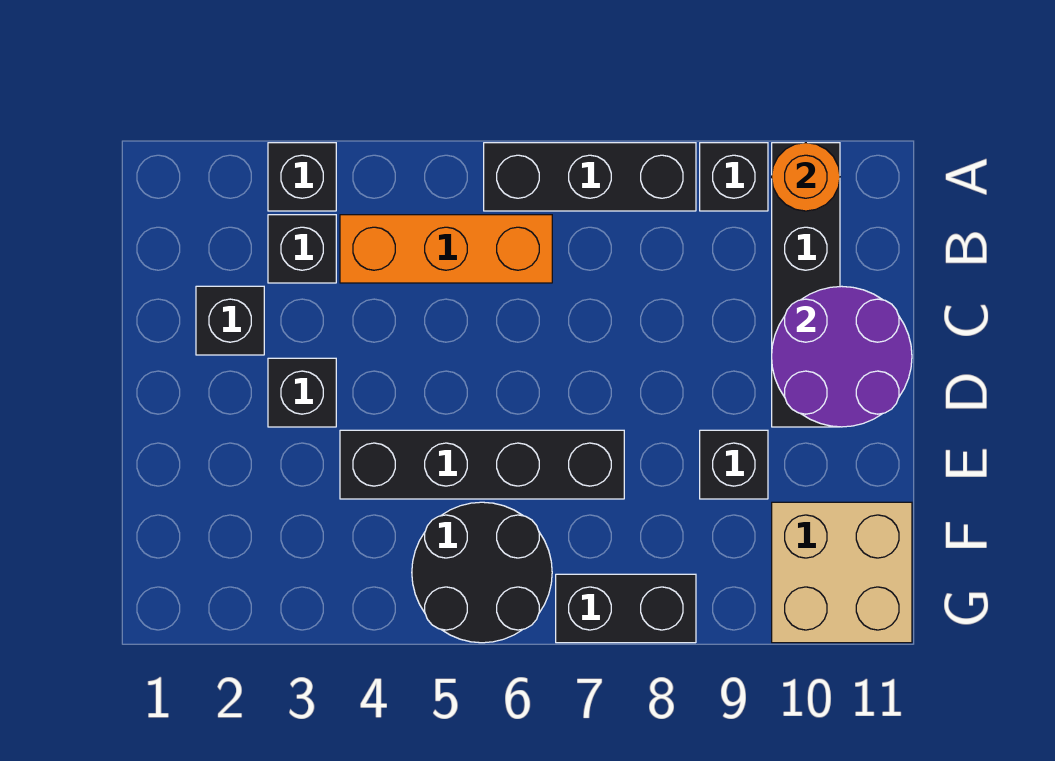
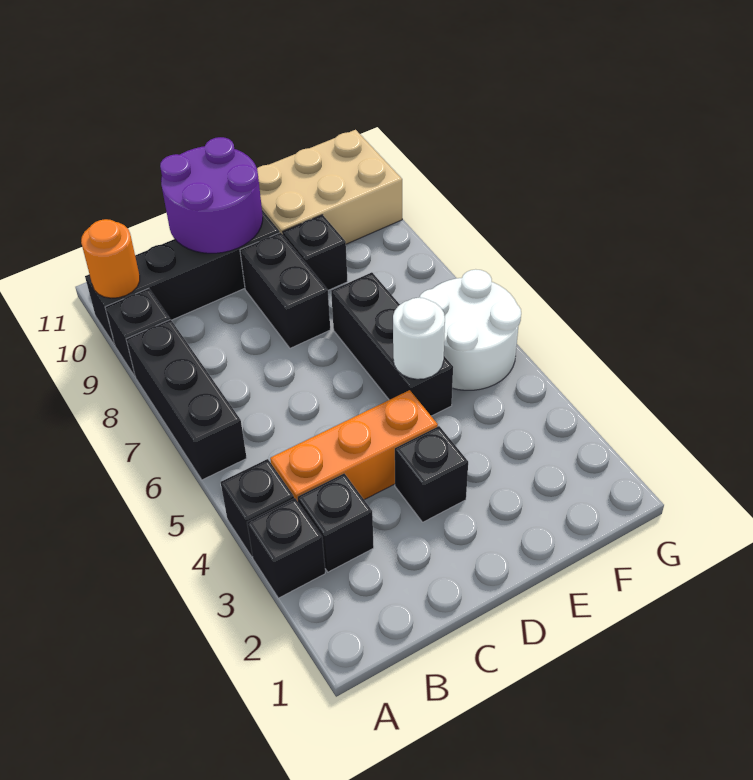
orange 1x3 brick [340,215,552,283] -> orange 1x3 brick turned to [270,390,438,501]
black 1x1 brick [196,286,264,355] -> black 1x1 brick moved to [221,459,294,557]
black 1x4 brick [340,430,624,499] -> black 1x3 brick [331,272,453,416]
none -> white 1x1 round brick [393,298,445,379]
black 2x2 round brick [412,502,552,643] -> white 2x2 round brick [419,269,521,390]
tan 2x2 brick [772,502,912,643] -> tan 2x3 brick [257,130,402,244]
black 1x2 brick [556,574,696,643] -> black 1x2 brick moved to [240,233,330,348]

